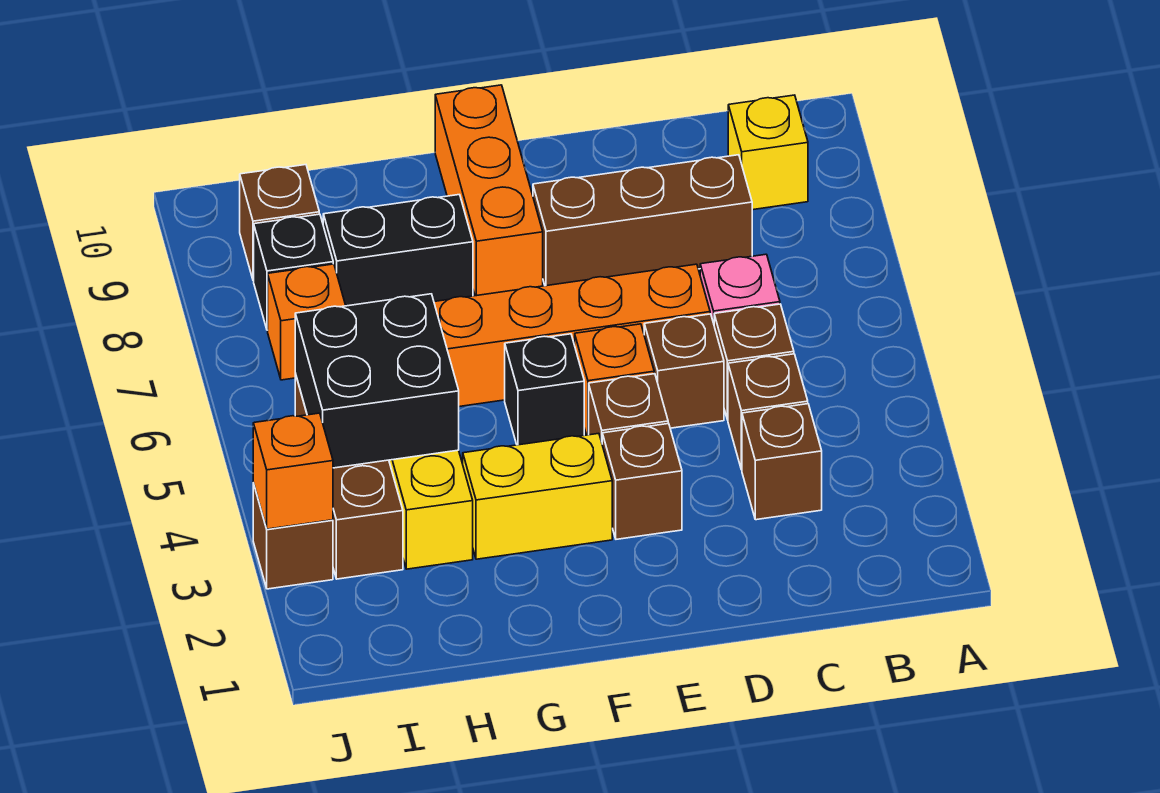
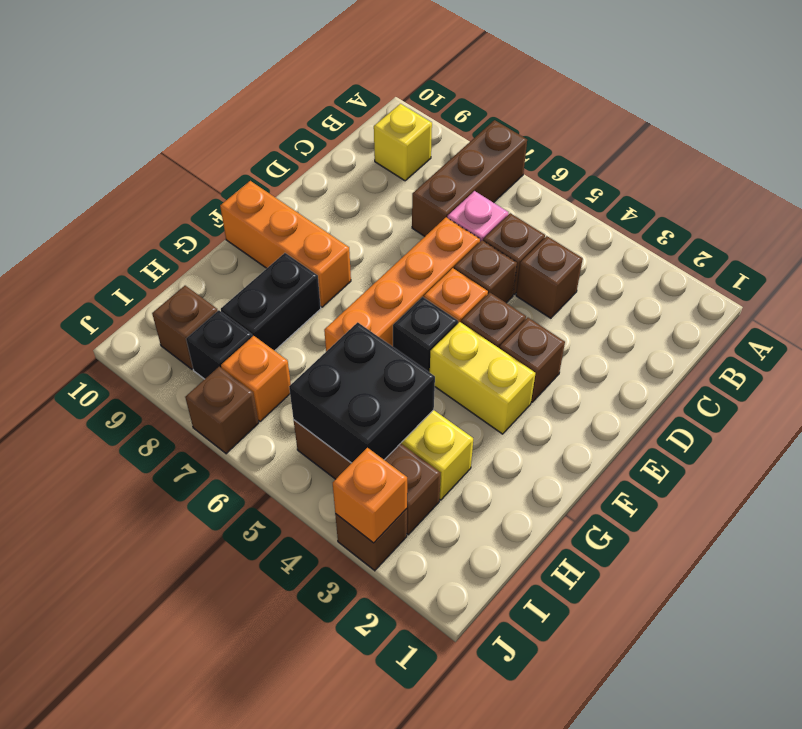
brown 1x1 brick [742,404,822,520] -> brown 1x1 brick moved to [185,367,259,454]
brown 1x3 brick [533,155,752,286] -> brown 1x3 brick moved to [412,120,527,236]
yellow 1x2 brick [463,433,612,559] -> yellow 1x2 brick turned to [430,322,535,434]

